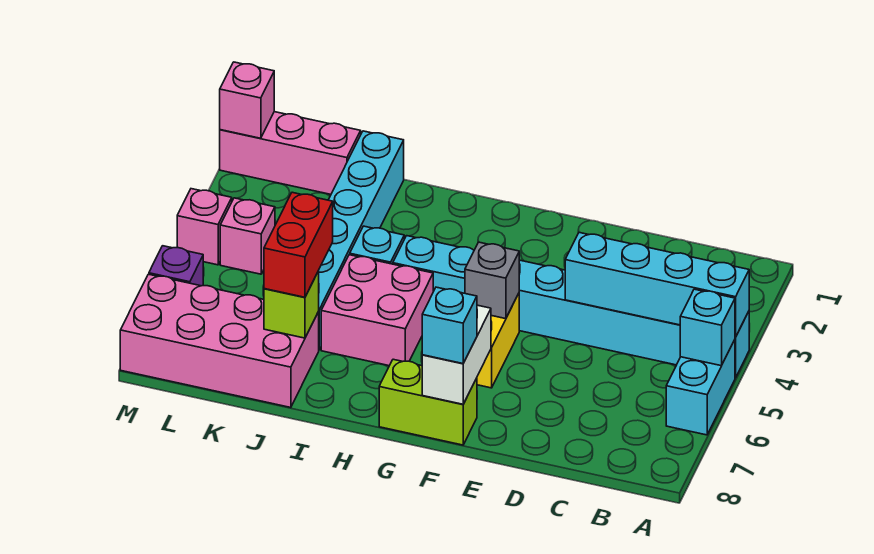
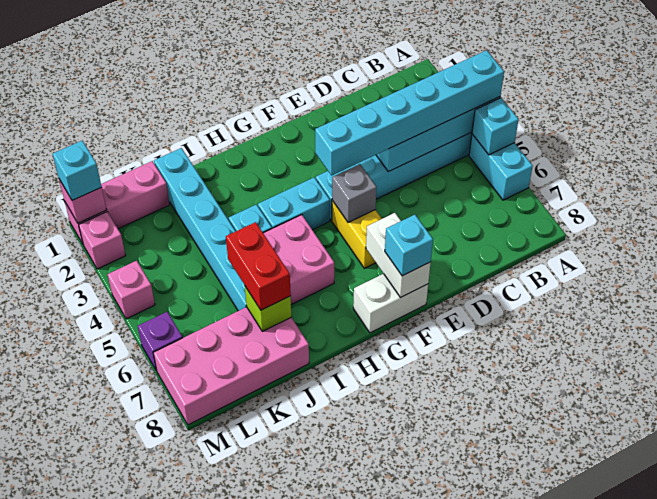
none -> cyan 1x6 brick [315,50,504,175]
lime 1x2 brick [379,359,477,445] -> white 1x2 brick [353,274,428,333]
pink 1x1 brick [220,198,275,274] -> pink 1x1 brick moved to [79,212,126,269]
none -> cyan 1x1 brick [53,141,102,200]

